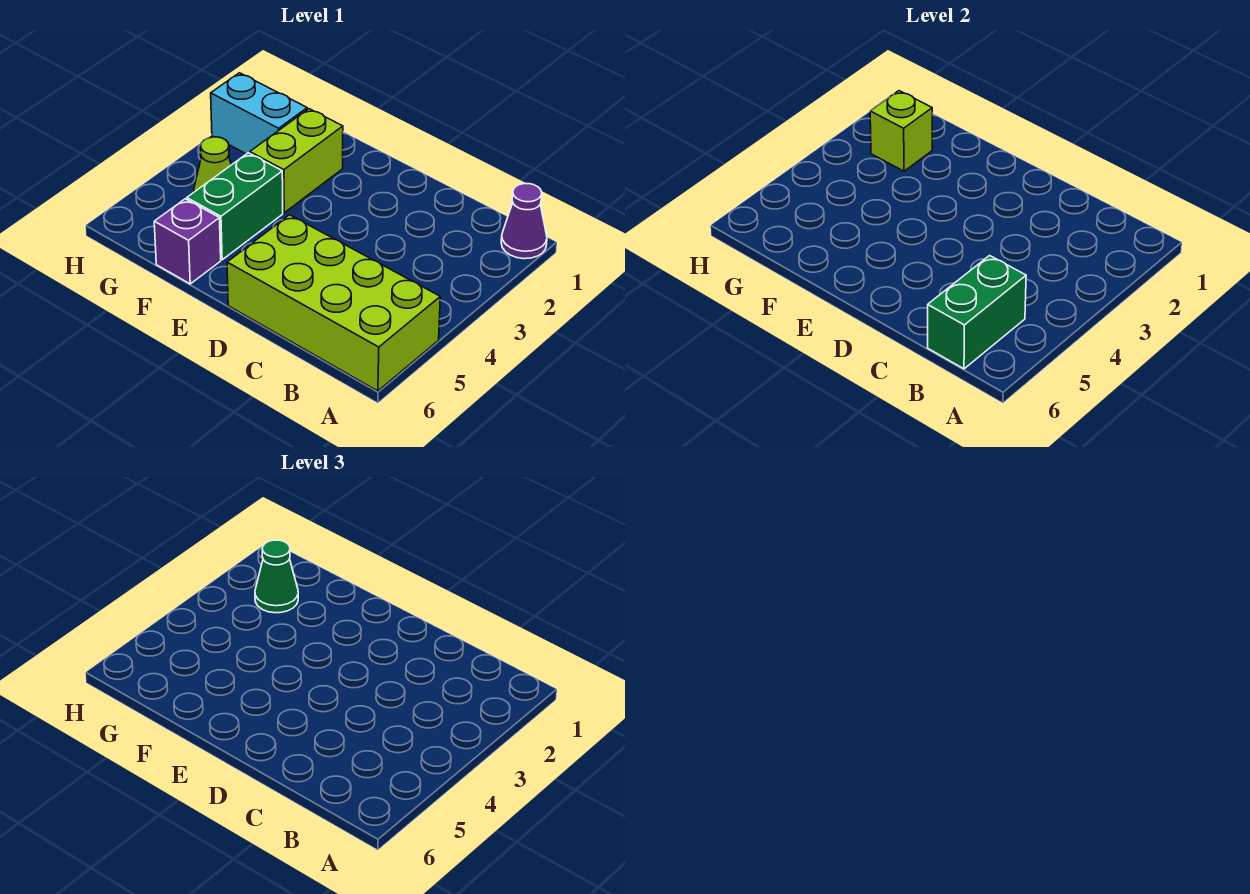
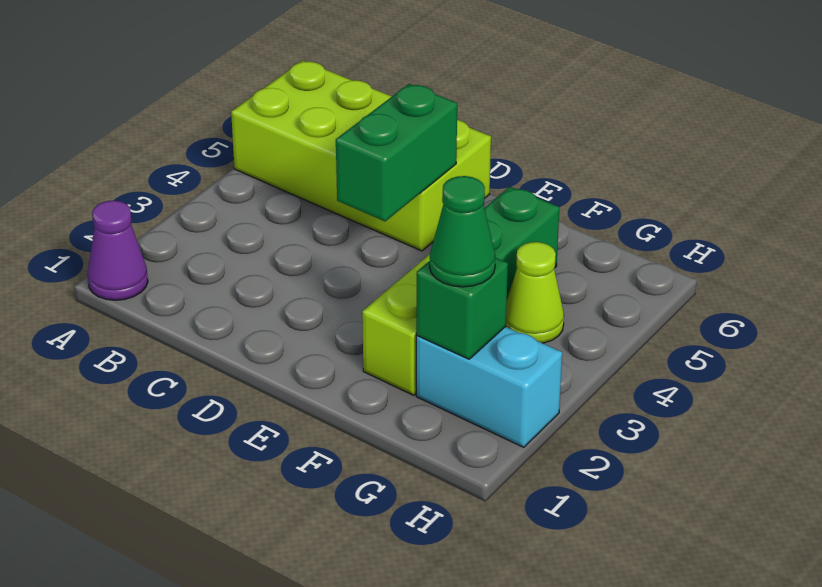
green 1x2 brick [928,256,1026,369] -> green 1x2 brick moved to [336,84,457,221]
purple 1x1 brick [154,199,221,284] -> none
lime 1x1 brick [870,91,932,171] -> green 1x1 brick [416,258,508,359]

